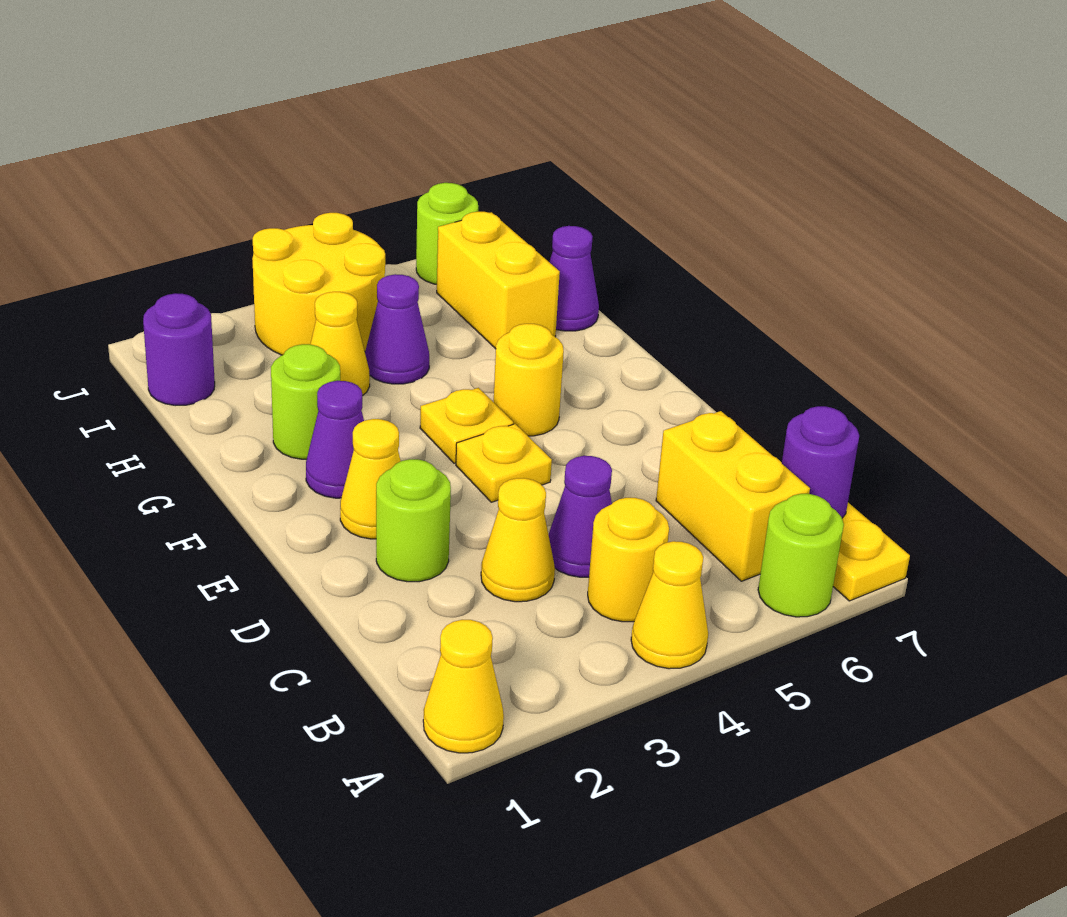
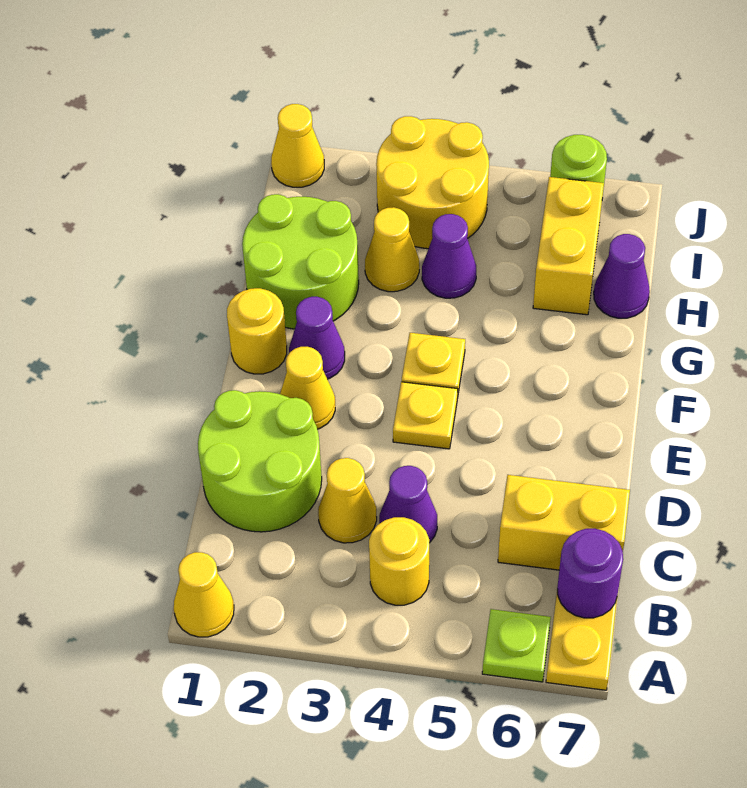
yellow 1x1 cone [631,541,708,669] -> yellow 1x1 cone moved to [271,104,324,187]
lime 1x1 round brick [758,494,844,617] -> lime 1x1 plate [482,609,551,682]
yellow 1x2 brick [656,411,810,581] -> yellow 1x2 brick turned to [498,475,630,570]
lime 1x1 round brick [376,459,451,582] -> lime 2x2 round brick [198,390,322,532]
yellow 1x1 round brick [494,324,564,436] -> yellow 1x1 round brick moved to [227,288,287,374]
lime 1x1 round brick [271,344,340,459] -> lime 2x2 round brick [242,194,359,329]
purple 1x1 round brick [143,293,215,406] -> none

